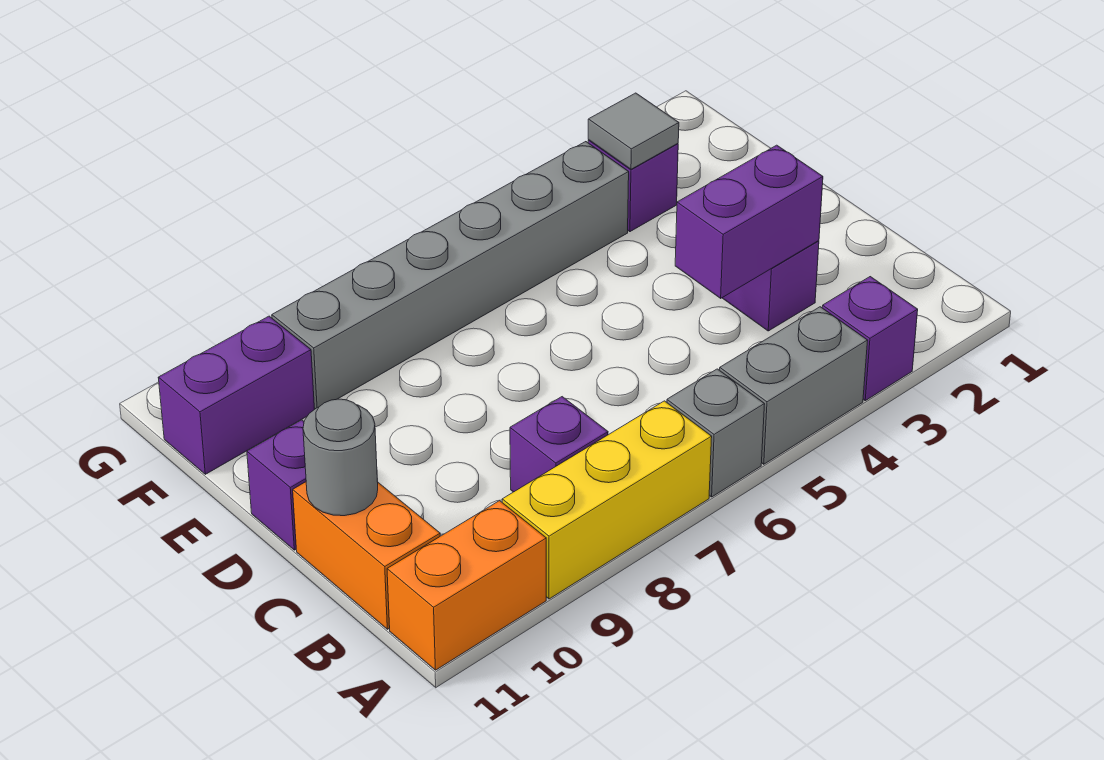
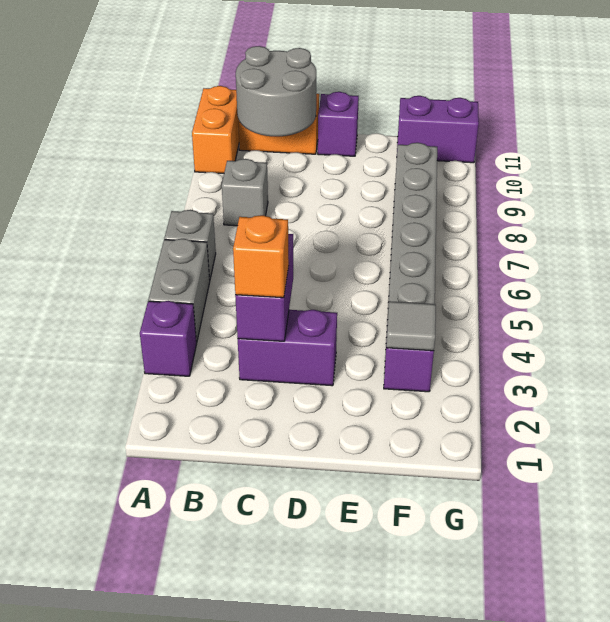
yellow 1x3 brick [502,401,712,599] -> none
purple 1x1 brick [510,397,608,492] -> grey 1x1 brick [222,159,268,226]
none -> orange 1x1 brick [233,215,289,298]
grey 1x1 round brick [303,399,378,516] -> grey 2x2 round brick [236,46,316,136]
purple 1x2 brick [158,316,315,474] -> purple 1x2 brick turned to [397,96,479,163]

